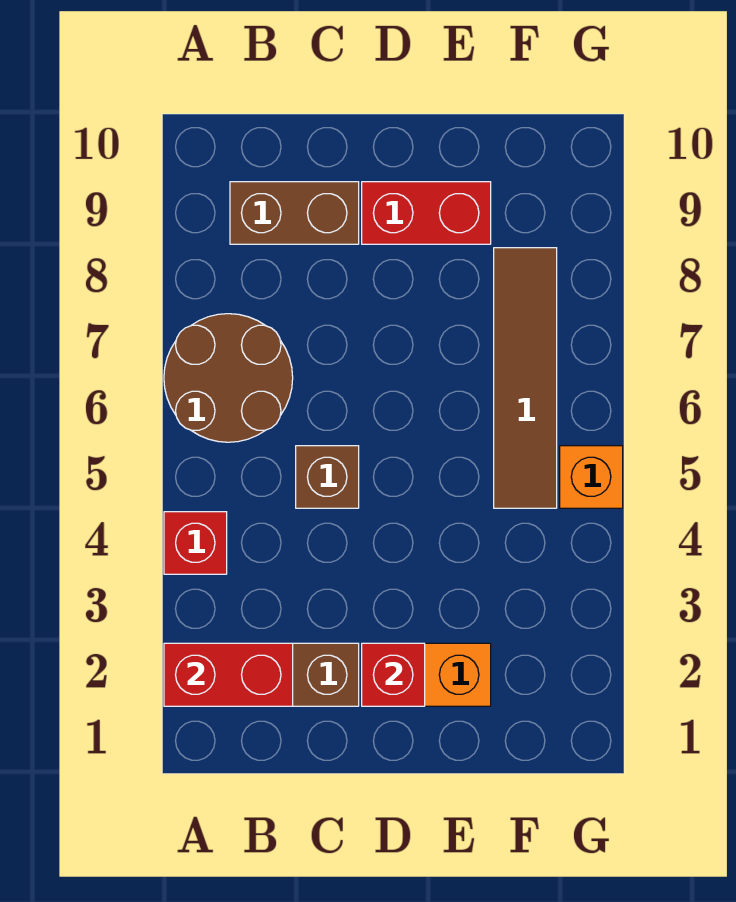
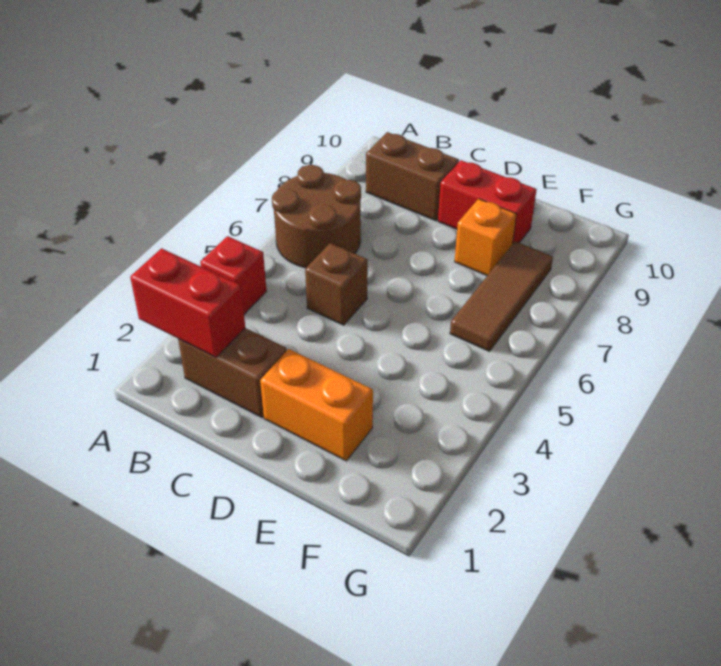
red 1x1 brick [362,643,425,706] -> none
brown 1x4 tile [494,248,557,508] -> brown 1x3 tile [450,242,553,351]
orange 1x1 brick [560,446,623,508] -> orange 1x1 brick moved to [455,199,516,276]

